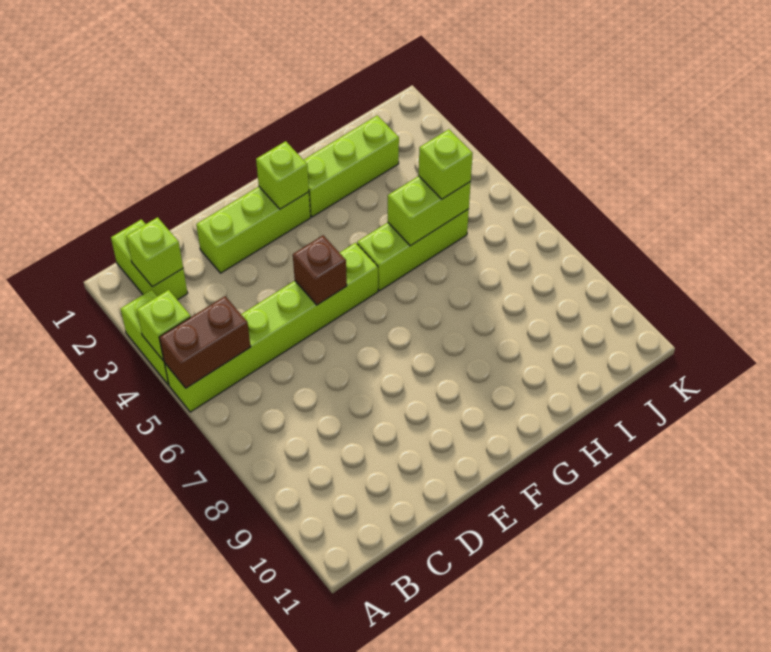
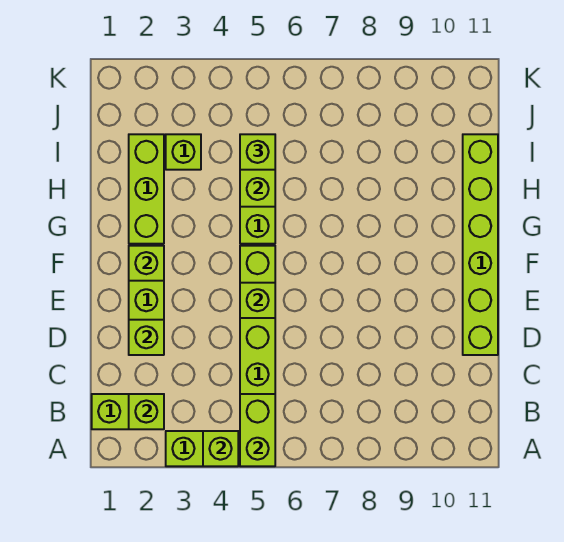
brown 1x2 brick [159,296,251,388] -> lime 1x2 brick [240,394,275,466]
none -> lime 1x1 brick [129,320,164,355]
none -> lime 1x6 brick [463,134,498,355]
brown 1x1 brick [293,235,347,305] -> lime 1x1 brick [240,283,275,318]
none -> lime 1x1 brick [166,134,201,170]

